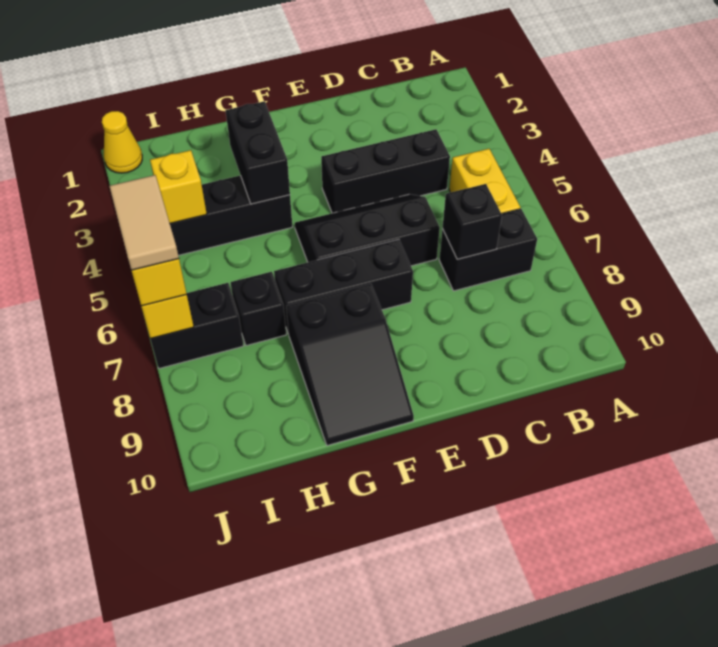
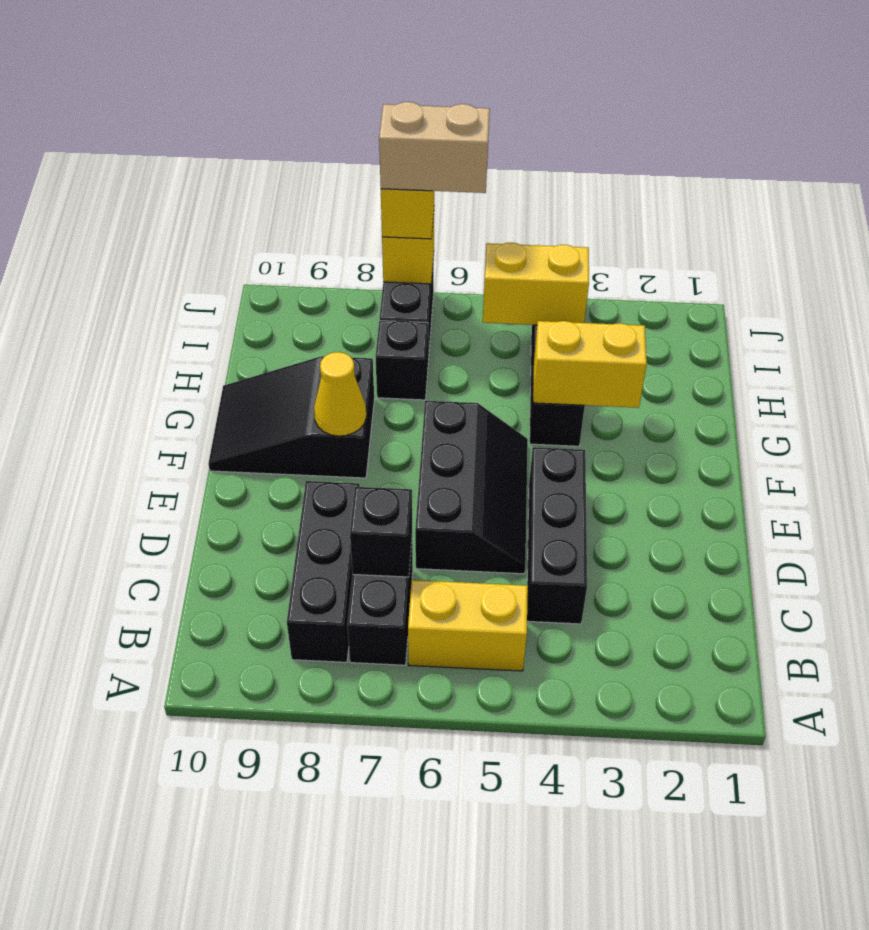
black 1x3 brick [274,240,413,334] -> black 1x3 brick moved to [287,481,360,662]
black 1x2 brick [225,101,290,204] -> yellow 1x2 brick [533,321,647,408]
yellow 1x1 brick [150,150,207,223] -> yellow 1x2 brick [483,243,589,325]
yellow 1x1 cone [102,111,142,173] -> yellow 1x1 cone moved to [314,352,366,436]
tan 1x2 tile [109,175,179,270] -> tan 1x2 brick [379,102,490,193]

